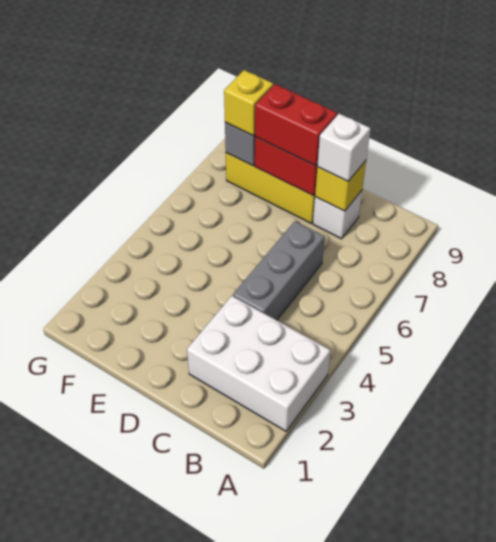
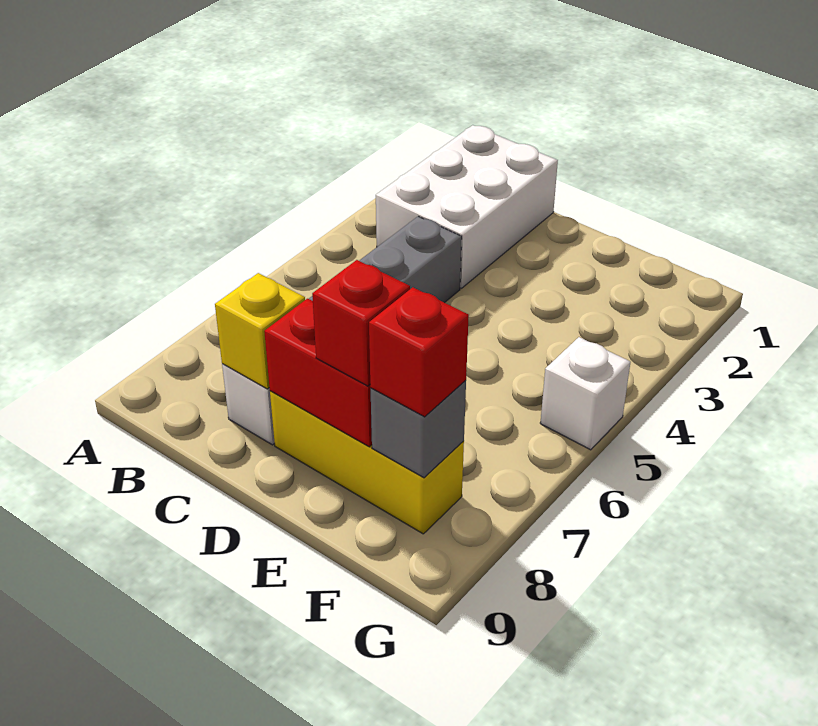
white 2x3 brick [187,296,330,431] -> white 2x3 brick turned to [376,125,558,288]
white 1x1 brick [317,114,371,181] -> white 1x1 brick moved to [540,337,630,450]
red 1x2 brick [255,84,337,166] -> red 1x1 brick [312,260,410,386]
yellow 1x1 brick [224,70,273,136] -> red 1x1 brick [369,287,469,417]

